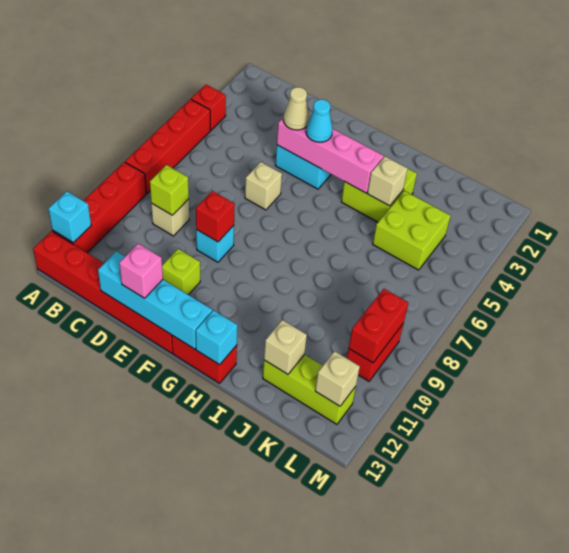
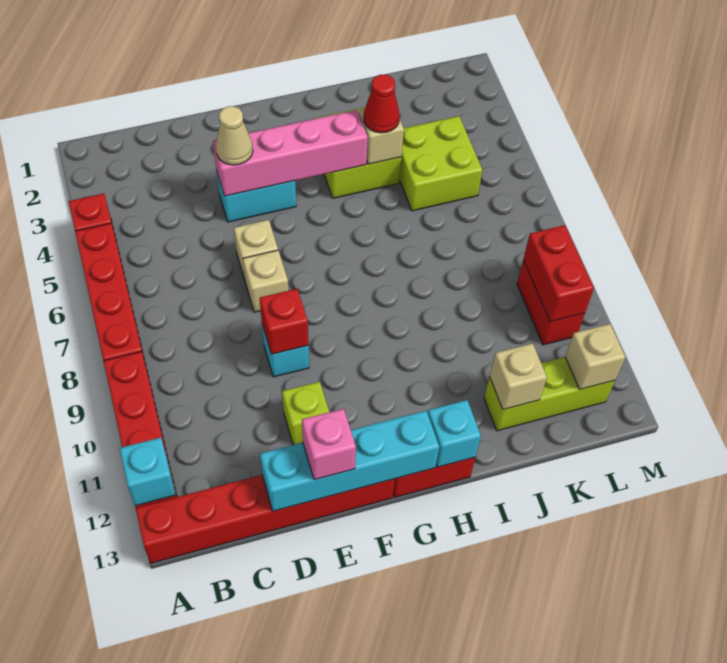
tan 1x1 brick [151,199,189,236] -> tan 1x1 brick moved to [243,250,288,312]
lime 1x1 brick [150,165,189,215] -> none
cyan 1x1 cone [306,99,333,142] -> none
none -> red 1x1 cone [364,75,400,133]

